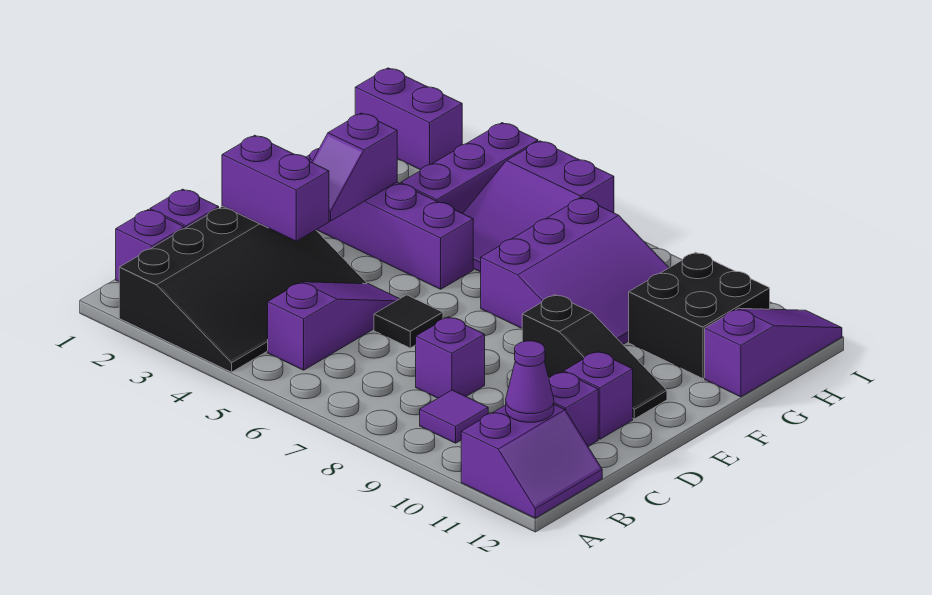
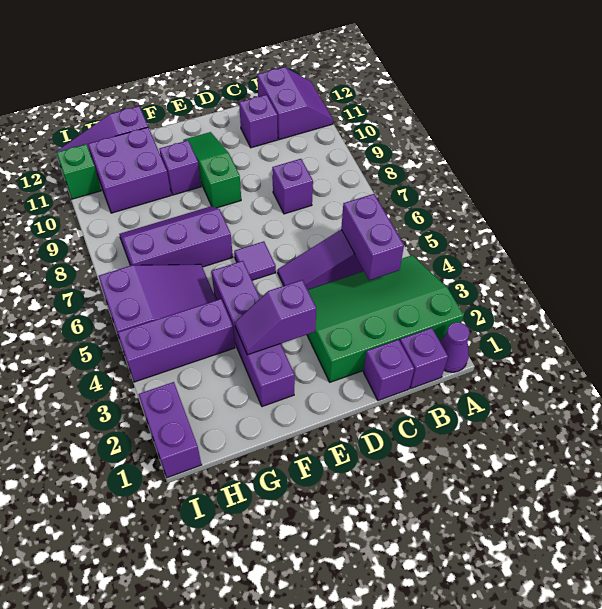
black 3x4 slope [119,206,367,372] -> green 3x4 slope [307,255,464,382]
purple 2x2 slope [461,405,602,518] -> purple 2x2 slope turned to [257,67,333,140]
purple 1x1 tile [420,390,488,443] -> purple 1x1 tile moved to [234,241,276,280]
purple 1x1 cone [506,341,554,422] -> purple 1x1 cone moved to [440,322,470,372]
purple 1x2 brick [222,135,329,241] -> purple 1x2 brick moved to [341,194,404,280]
black 1x1 tile [374,295,443,348] -> none
purple 1x1 brick [564,351,633,439] -> purple 1x1 brick moved to [159,141,201,195]
purple 1x2 slope [312,113,397,221] -> purple 1x2 slope turned to [235,280,316,355]
black 1x3 slope [522,295,667,419] -> green 1x3 slope [183,132,241,208]
purple 3x3 slope [481,198,669,344] -> purple 2x3 slope [119,206,233,267]
black 2x2 brick [629,252,770,379] -> purple 2x2 brick [88,127,171,213]
none -> green 1x1 brick [57,144,101,199]

